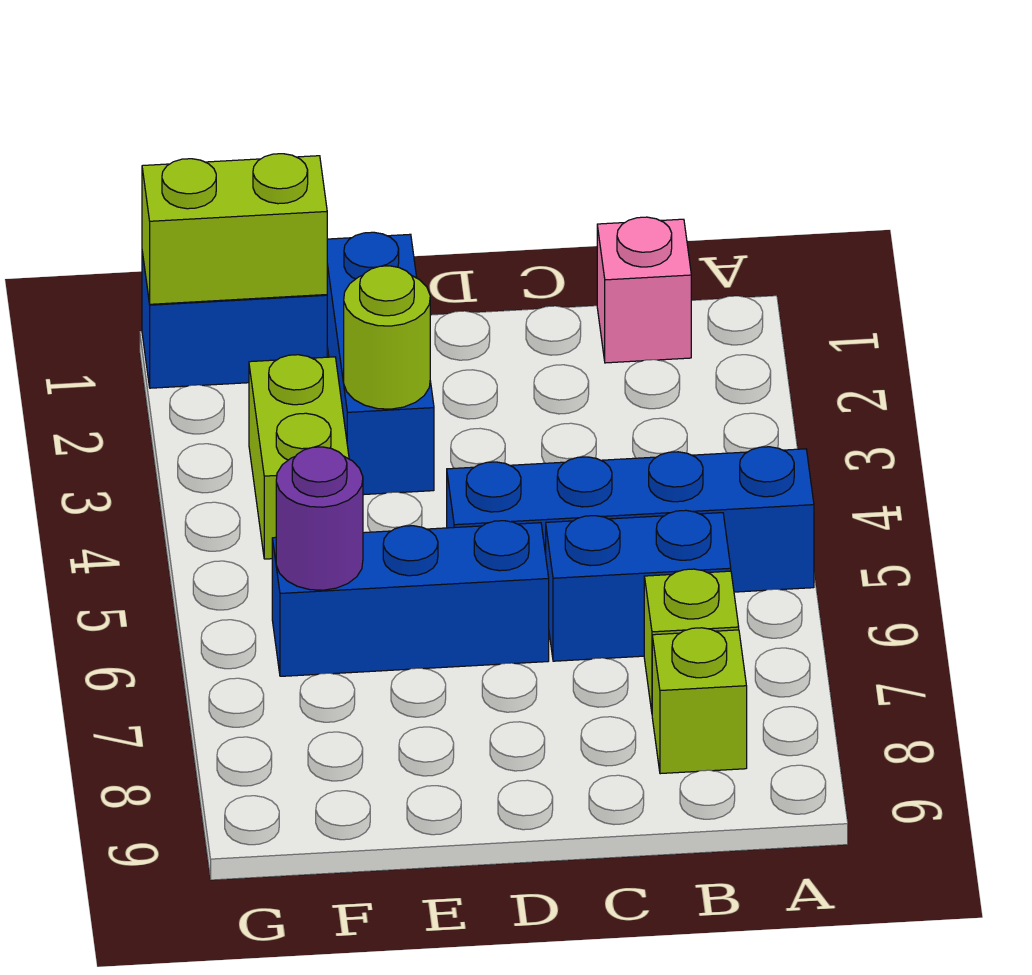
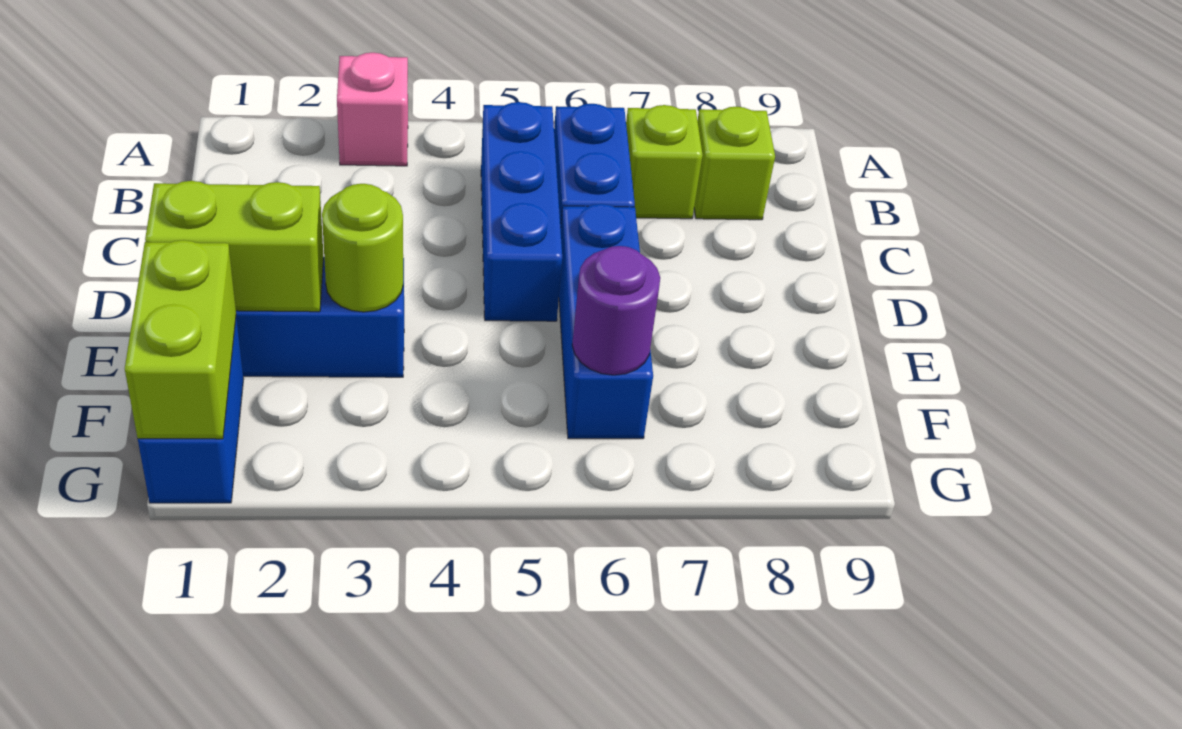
blue 1x4 brick [447,447,814,592] -> blue 1x3 brick [481,102,562,321]
pink 1x1 brick [597,217,691,363] -> pink 1x1 brick moved to [337,53,408,166]
lime 1x2 brick [249,355,349,559] -> lime 1x2 brick moved to [145,181,324,312]

